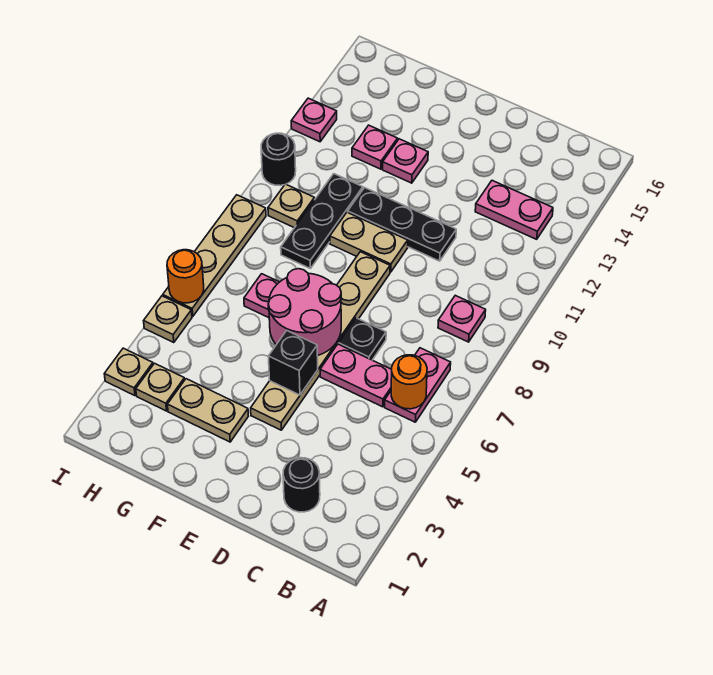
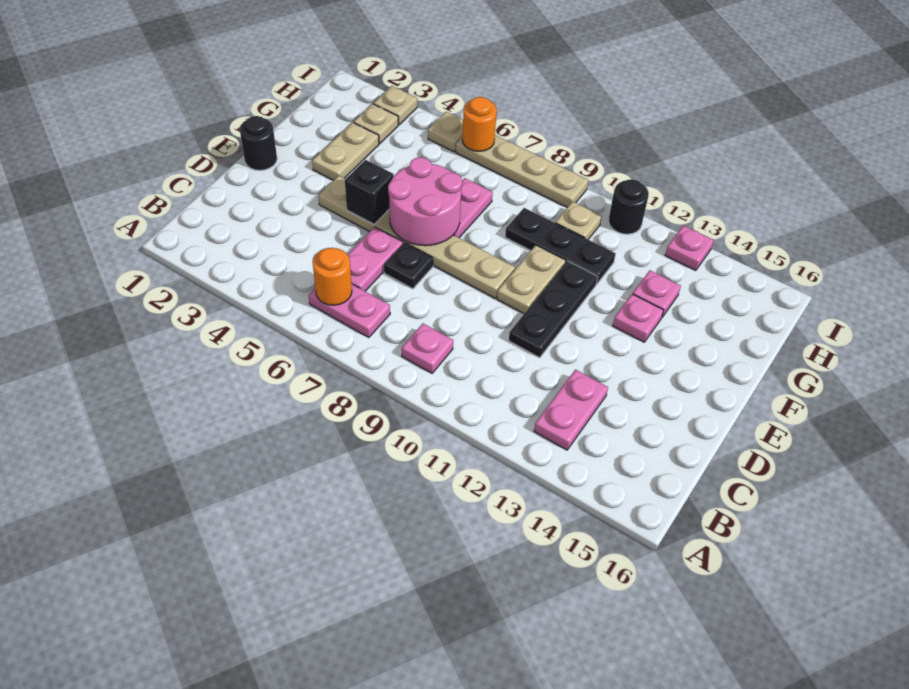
black 1x1 round brick [283,458,320,512] -> black 1x1 round brick moved to [240,116,277,170]

